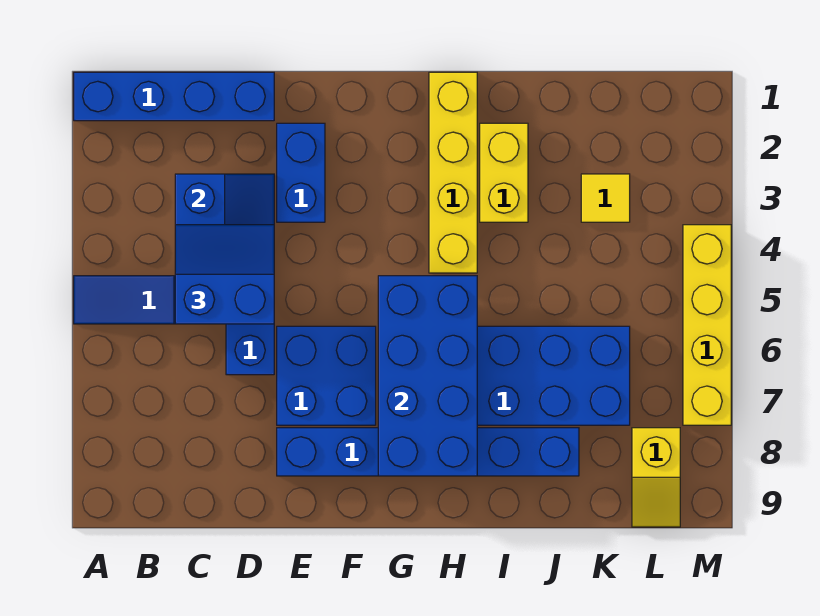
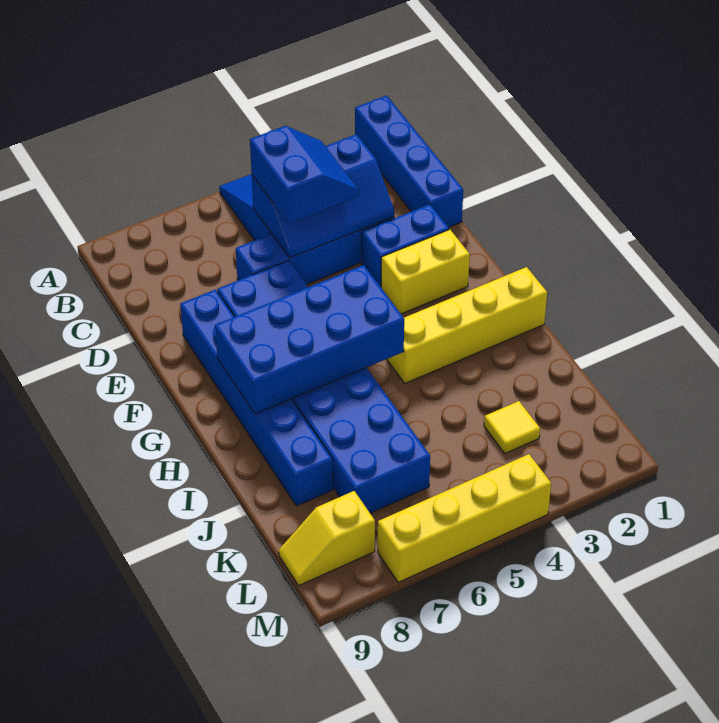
yellow 1x2 brick [480,123,528,222] -> yellow 1x2 brick moved to [381,229,470,314]

